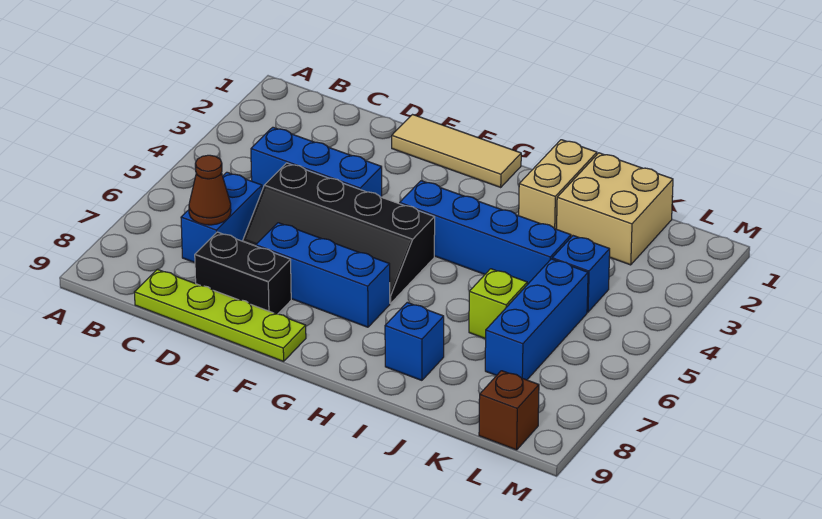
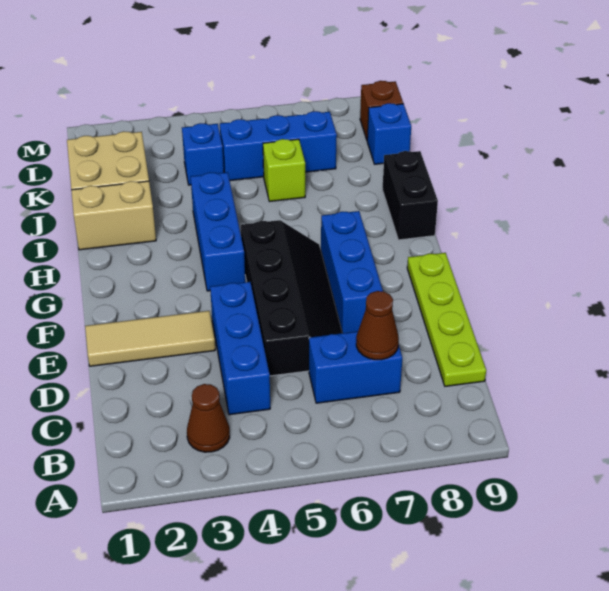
none -> brown 1x1 cone [187,384,230,452]
black 1x2 brick [195,232,291,314] -> black 1x2 brick moved to [382,151,438,240]
tan 1x3 tile [392,115,521,187] -> tan 1x3 tile turned to [85,311,215,366]
blue 1x4 brick [400,181,571,285] -> blue 1x3 brick [191,172,245,291]
blue 1x1 brick [385,303,444,380] -> blue 1x1 brick moved to [367,103,411,164]

